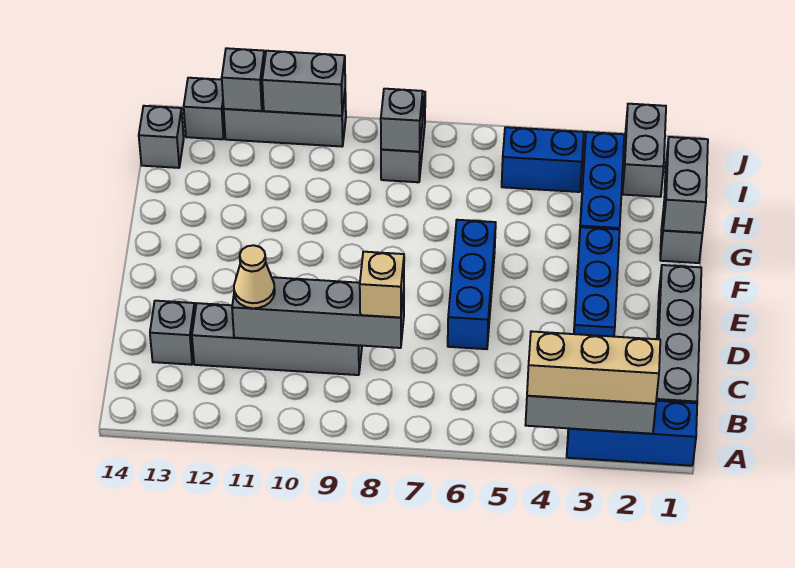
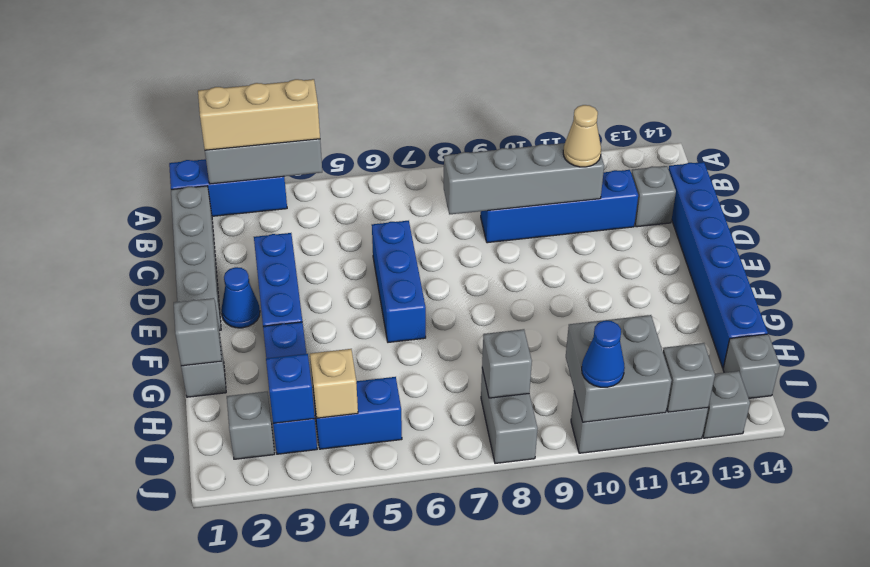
tan 1x1 brick [360,252,404,318] -> tan 1x1 brick moved to [310,349,358,418]
grey 1x4 brick [192,303,362,375] -> blue 1x4 brick [481,170,638,243]
none -> blue 1x6 brick [668,162,768,368]
none -> blue 1x1 cone [221,267,260,328]
grey 1x2 brick [663,137,708,233] -> grey 1x1 brick [174,298,222,366]
grey 1x2 brick [622,104,666,197] -> grey 1x1 brick [227,392,275,459]
none -> blue 1x1 brick [266,354,315,423]
grey 1x2 brick [262,51,345,116] -> grey 2x2 brick [566,315,672,422]
none -> blue 1x1 cone [582,320,625,387]

